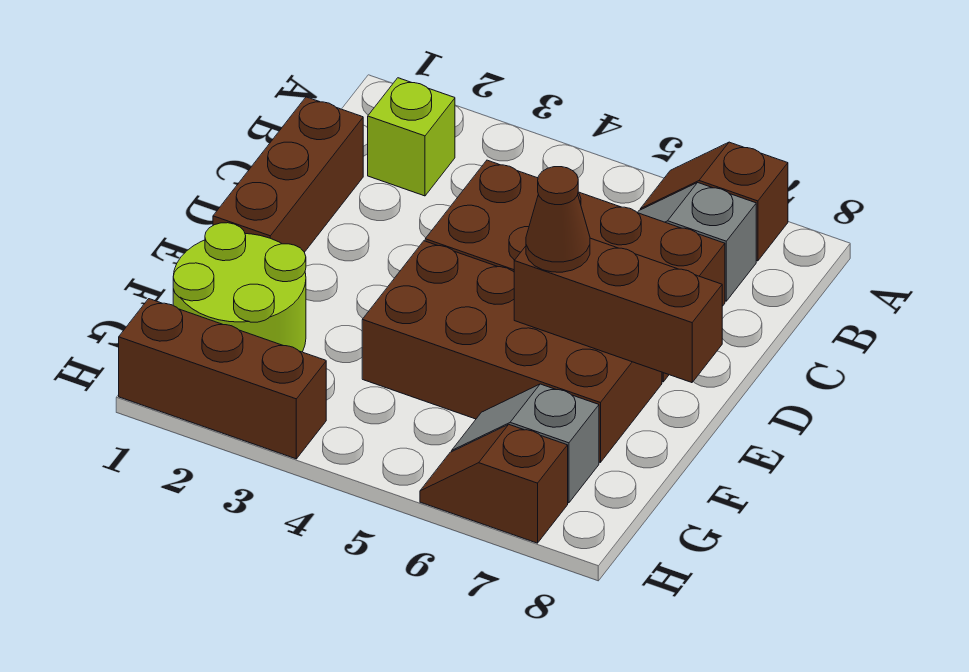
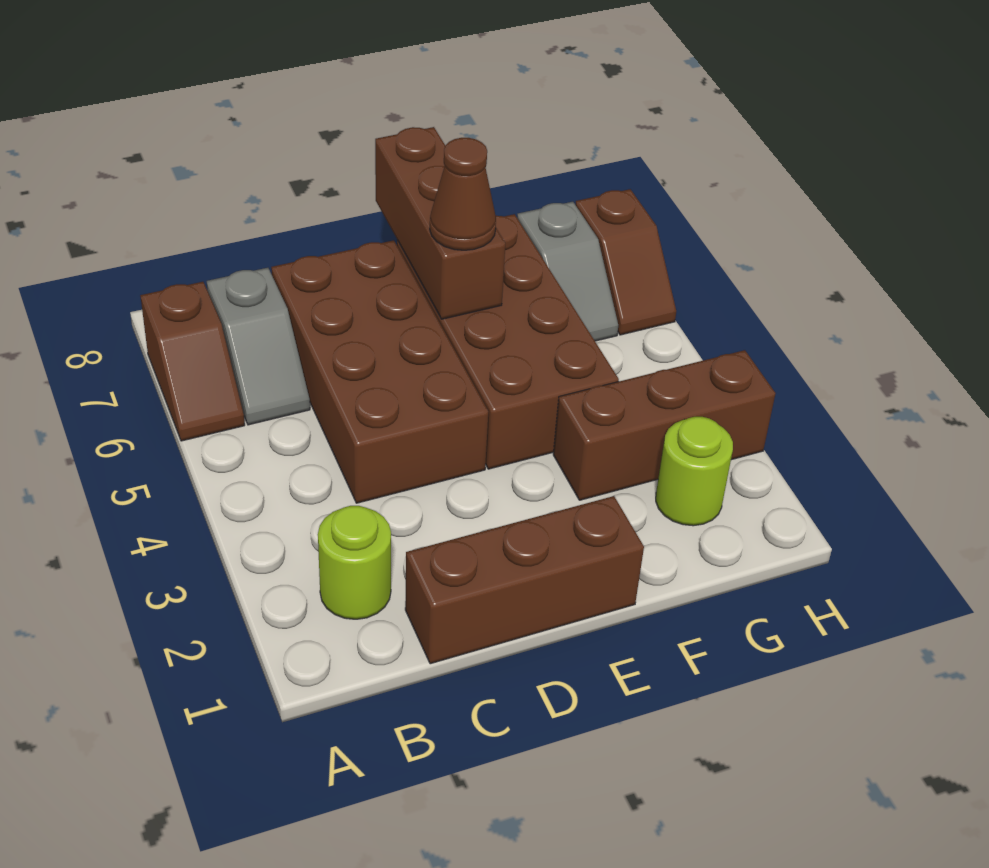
lime 1x1 brick [368,78,455,196] -> lime 1x1 round brick [318,506,391,619]
lime 2x2 round brick [173,223,306,352] -> lime 1x1 round brick [656,417,733,526]
brown 1x3 brick [119,299,326,459] -> brown 1x3 brick turned to [553,350,776,500]

